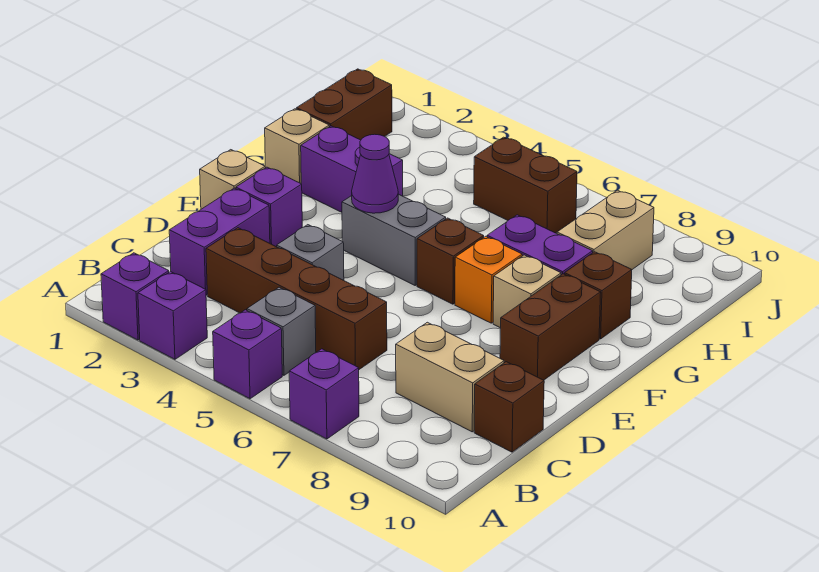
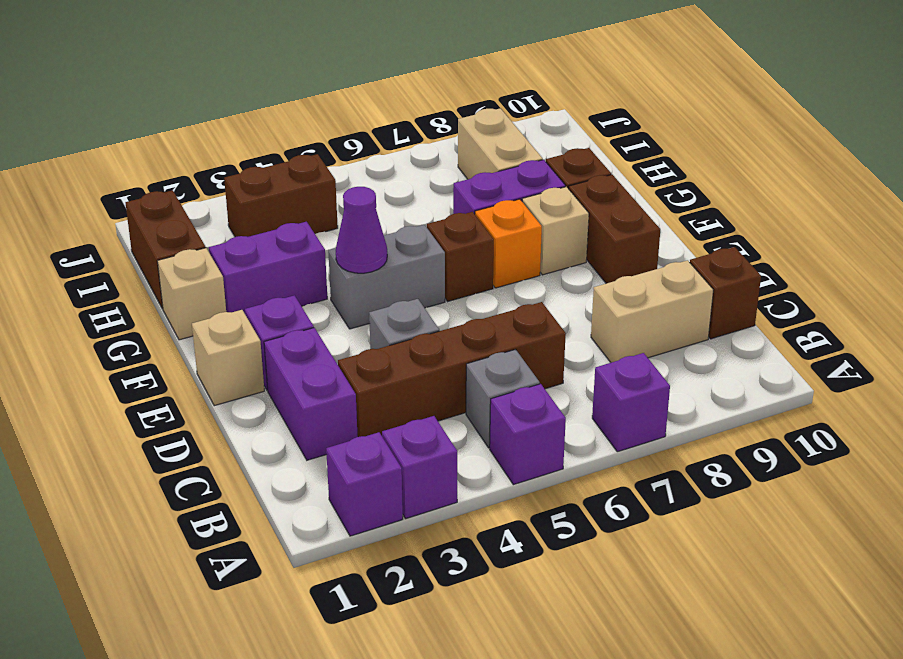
brown 1x2 brick [474,137,577,233] -> brown 1x2 brick moved to [224,154,338,237]

